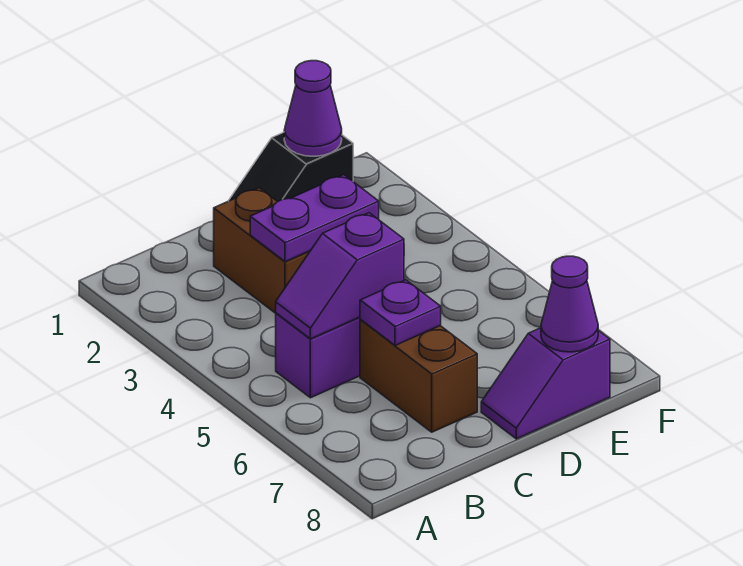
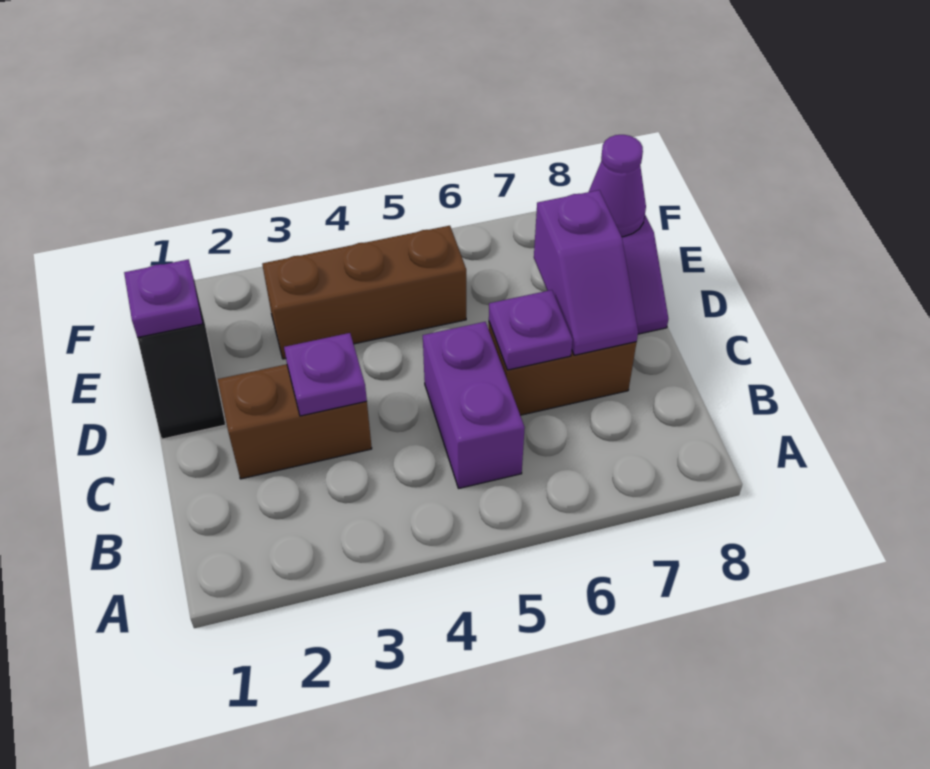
purple 1x2 slope [276,213,404,339] -> purple 1x2 slope moved to [534,190,638,355]
purple 1x2 plate [250,175,379,262] -> purple 1x1 plate [284,333,367,416]
purple 1x1 cone [284,61,342,156] -> purple 1x1 plate [124,259,203,338]
none -> brown 1x3 brick [262,226,466,359]

